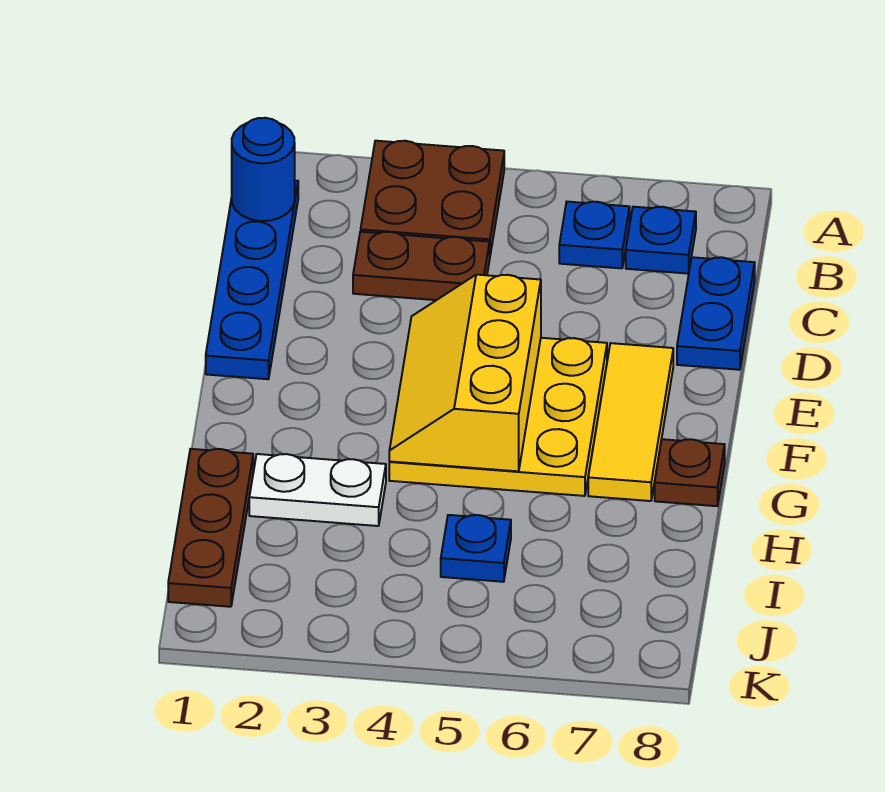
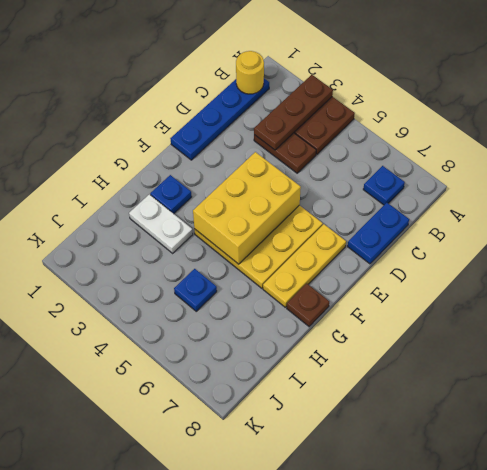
blue 1x1 round brick [232,118,295,221] -> yellow 1x1 round brick [236,51,264,94]
blue 1x1 plate [559,202,630,268] -> blue 1x1 plate moved to [150,175,192,214]
yellow 2x3 slope [389,275,541,471] -> yellow 2x3 brick [193,152,301,264]
yellow 1x3 tile [588,343,673,501] -> yellow 1x3 plate [263,224,346,307]
brown 1x3 plate [168,449,253,607] -> brown 1x3 plate moved to [254,75,333,150]

